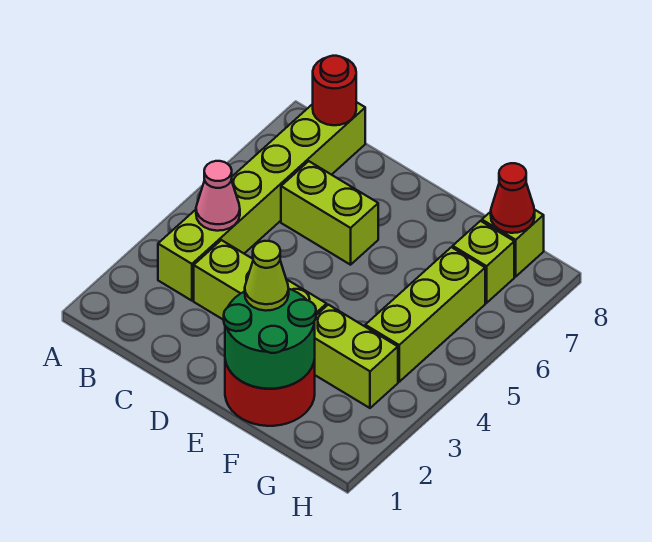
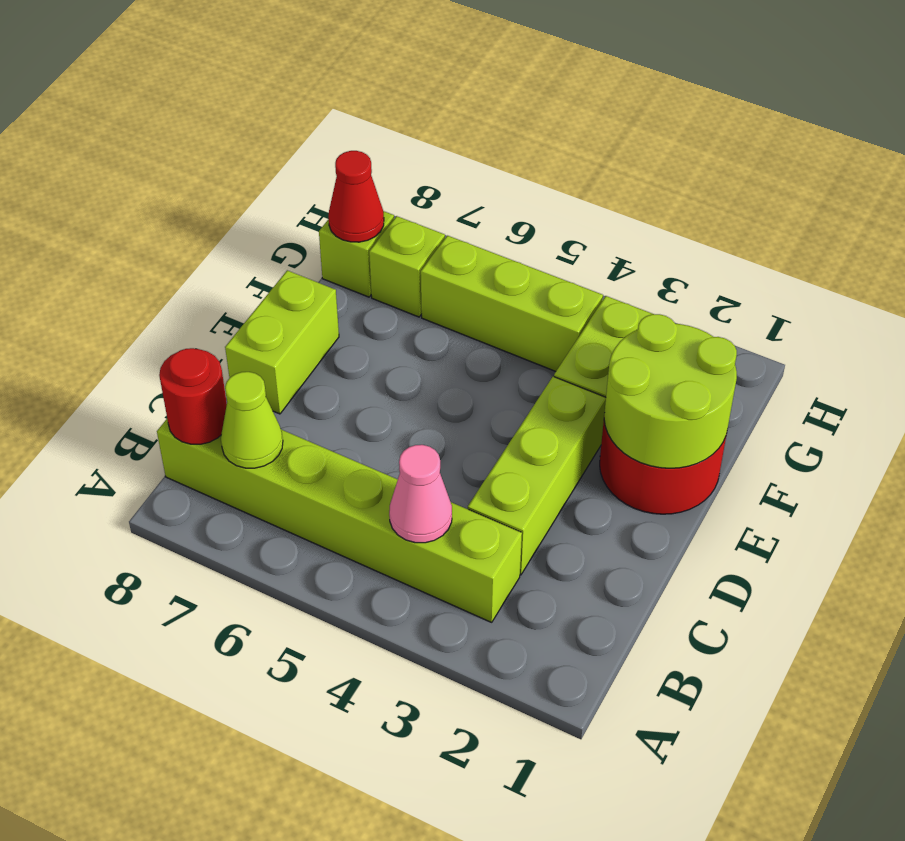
lime 1x2 brick [281,161,378,265] -> lime 1x2 brick moved to [225,270,339,414]
green 2x2 round brick [224,289,316,389] -> lime 2x2 round brick [604,314,737,468]
lime 1x1 cone [245,241,289,311] -> lime 1x1 cone moved to [221,372,283,468]

